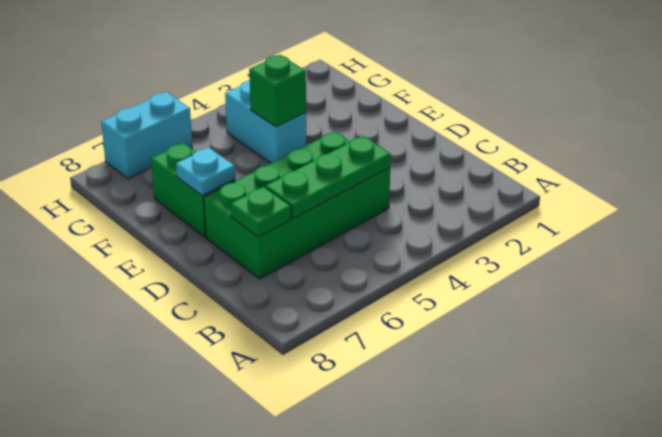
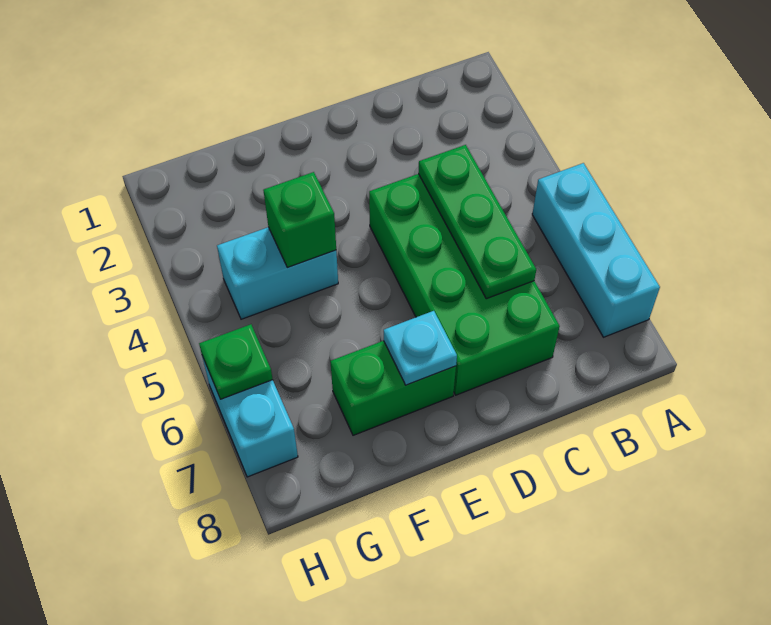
none -> cyan 1x3 brick [532,163,660,337]
green 1x1 plate [231,187,291,237] -> green 1x1 plate moved to [199,324,273,399]

